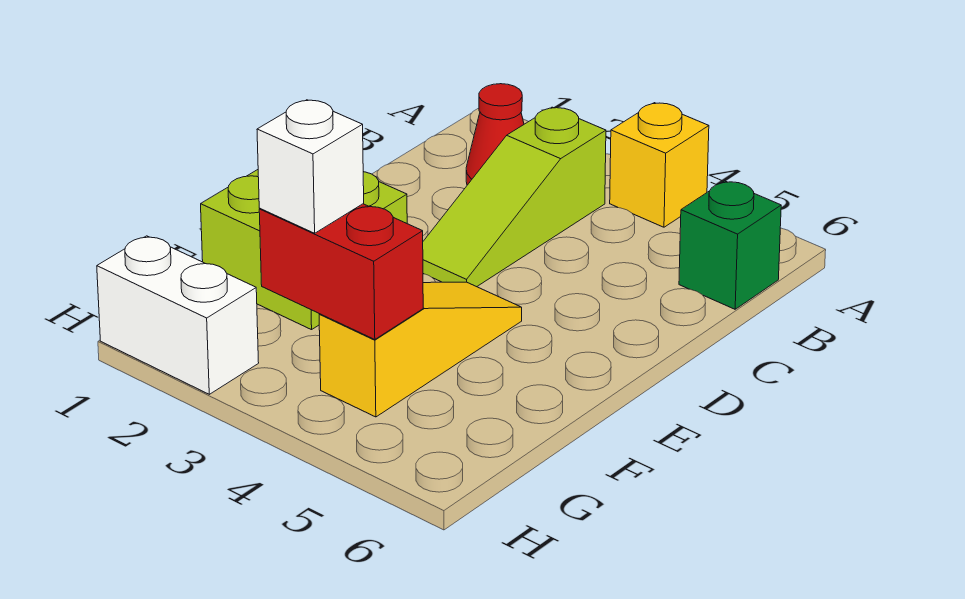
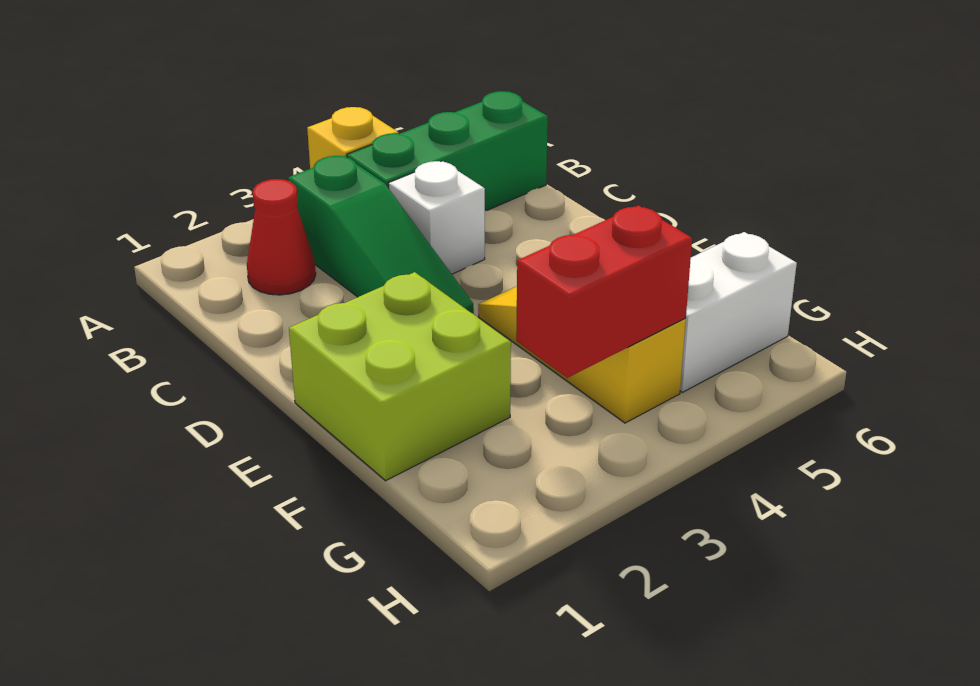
lime 1x3 slope [423,107,606,287] -> green 1x3 slope [288,156,474,314]
green 1x1 brick [679,181,781,309] -> green 1x3 brick [347,91,548,211]
white 1x1 brick [257,100,364,233] -> white 1x1 brick moved to [388,161,485,274]
white 1x2 brick [97,236,259,394] -> white 1x2 brick moved to [680,232,797,392]

